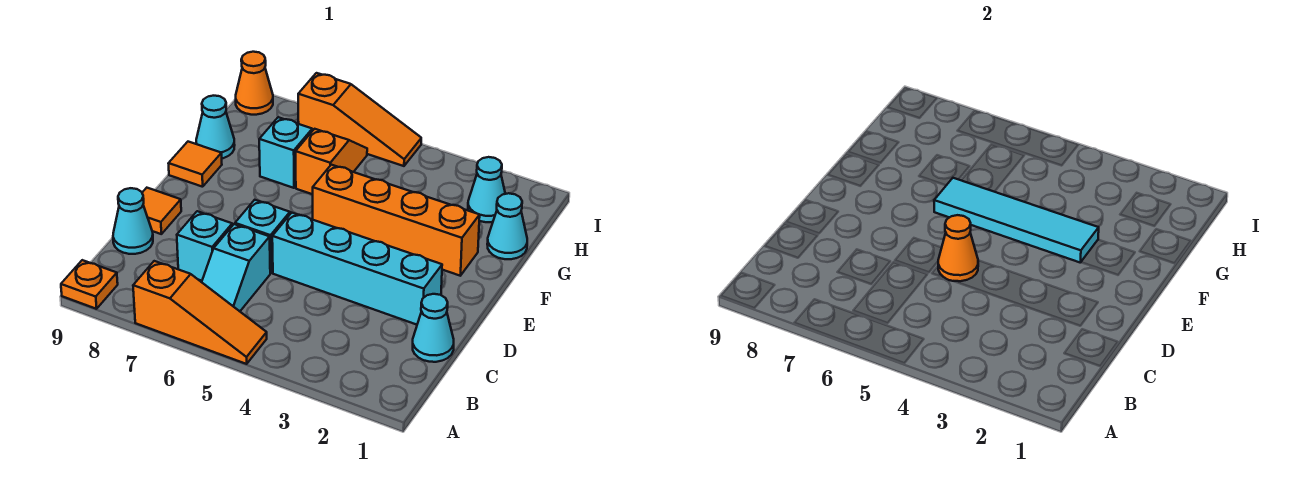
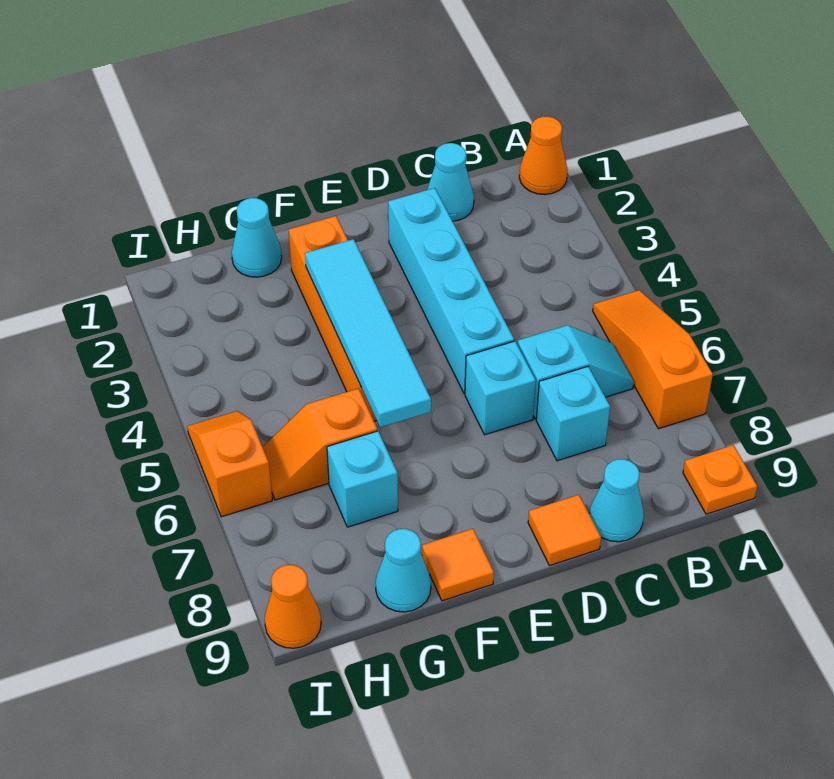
orange 1x1 cone [938,215,978,281] -> orange 1x1 cone moved to [519,117,568,195]
cyan 1x1 cone [468,157,505,222] -> none
orange 1x3 slope [298,73,421,166] -> orange 1x2 slope [187,411,272,517]

